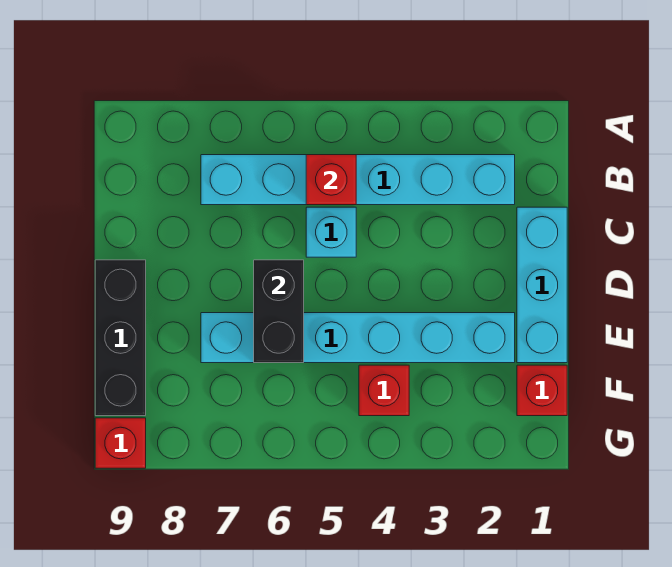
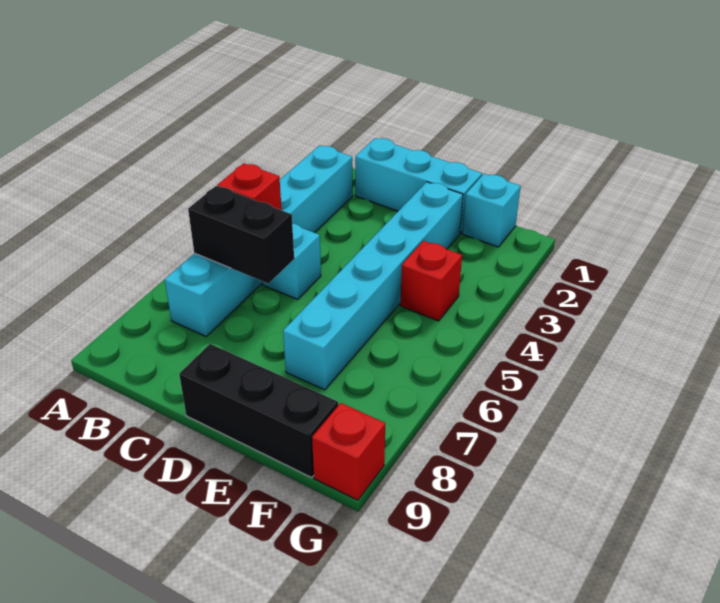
black 1x2 brick [254,260,304,363] -> black 1x2 brick moved to [188,186,294,284]
red 1x1 brick [517,365,567,416] -> cyan 1x1 brick [462,174,521,247]

